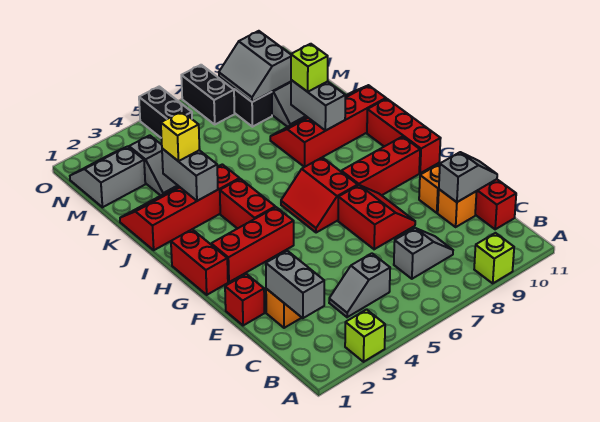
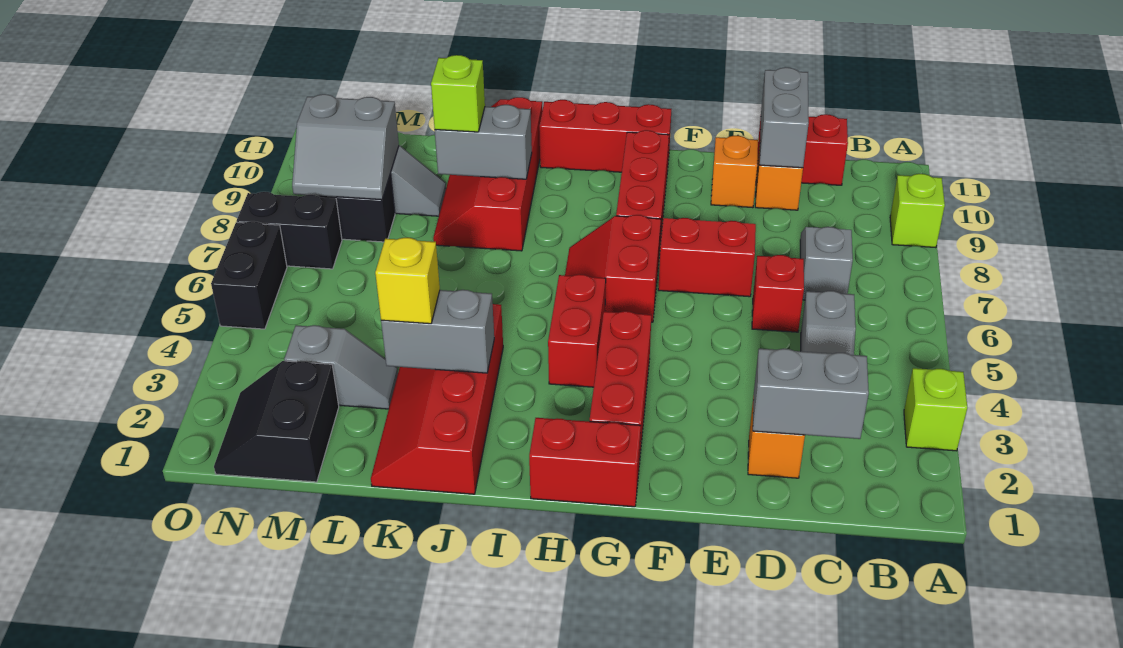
grey 1x2 slope [439,152,497,202] -> grey 1x2 brick [760,67,809,168]
red 1x1 brick [225,274,264,326] -> red 1x1 brick moved to [752,255,804,332]
red 2x2 slope [281,157,358,233] -> red 2x2 slope turned to [565,215,661,322]
red 1x2 brick [220,179,275,229] -> red 1x2 brick turned to [548,274,606,387]
grey 2x2 slope [70,147,145,207] -> black 2x2 slope [214,361,339,482]
black 1x2 brick [139,87,192,138] -> black 1x2 brick turned to [211,221,287,329]

